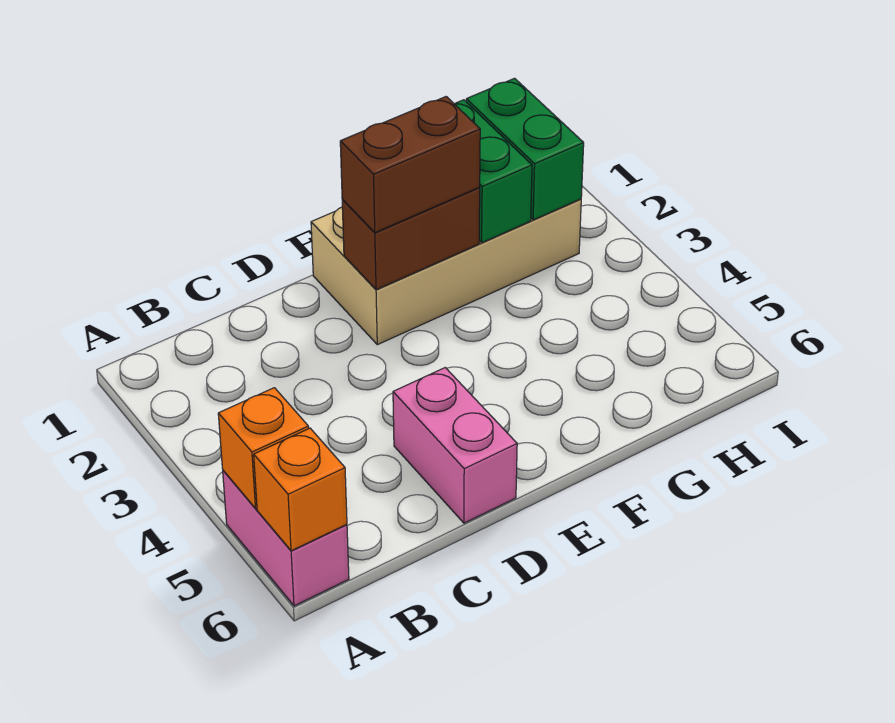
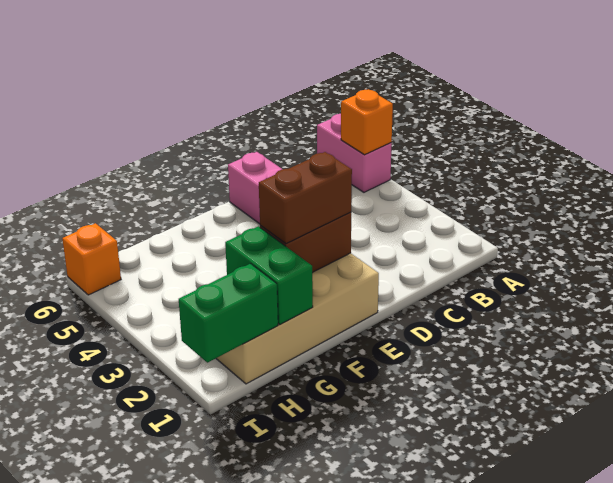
orange 1x1 brick [254,428,347,551] -> orange 1x1 brick moved to [62,223,121,295]
green 1x2 brick [466,78,584,220] -> green 1x2 brick turned to [179,264,278,363]

